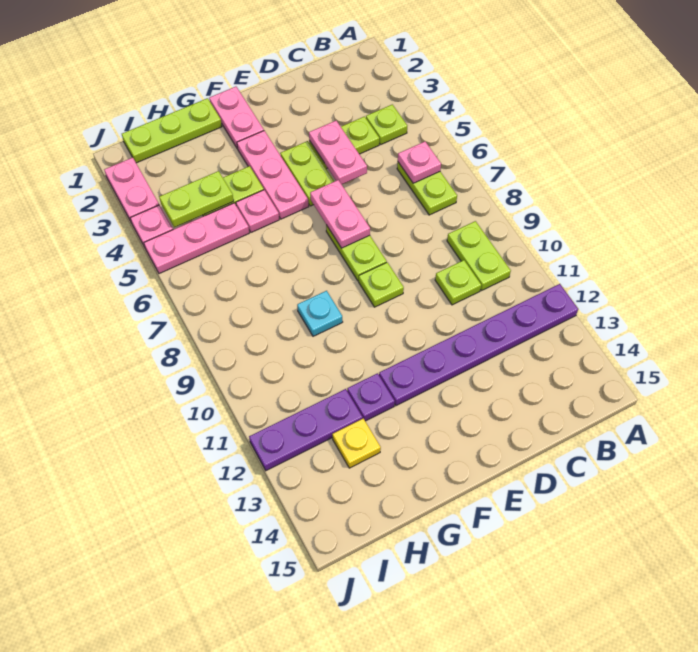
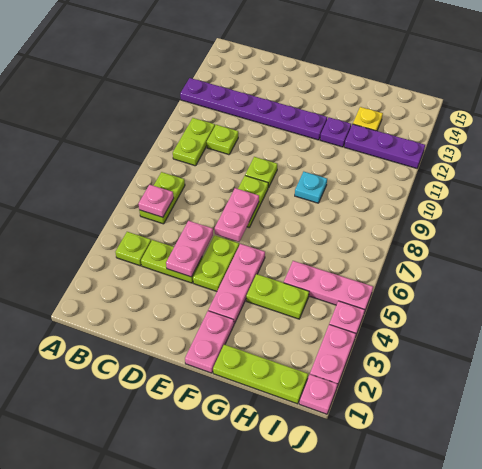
pink 1x1 plate [236,190,279,232] -> pink 1x1 plate moved to [299,375,337,414]
lime 1x2 plate [159,171,234,227] -> none

